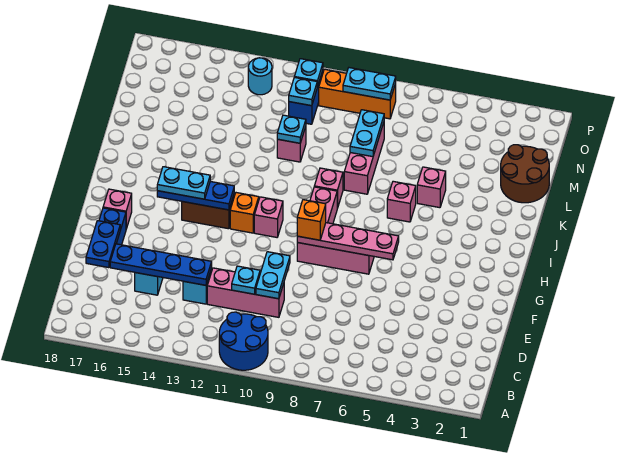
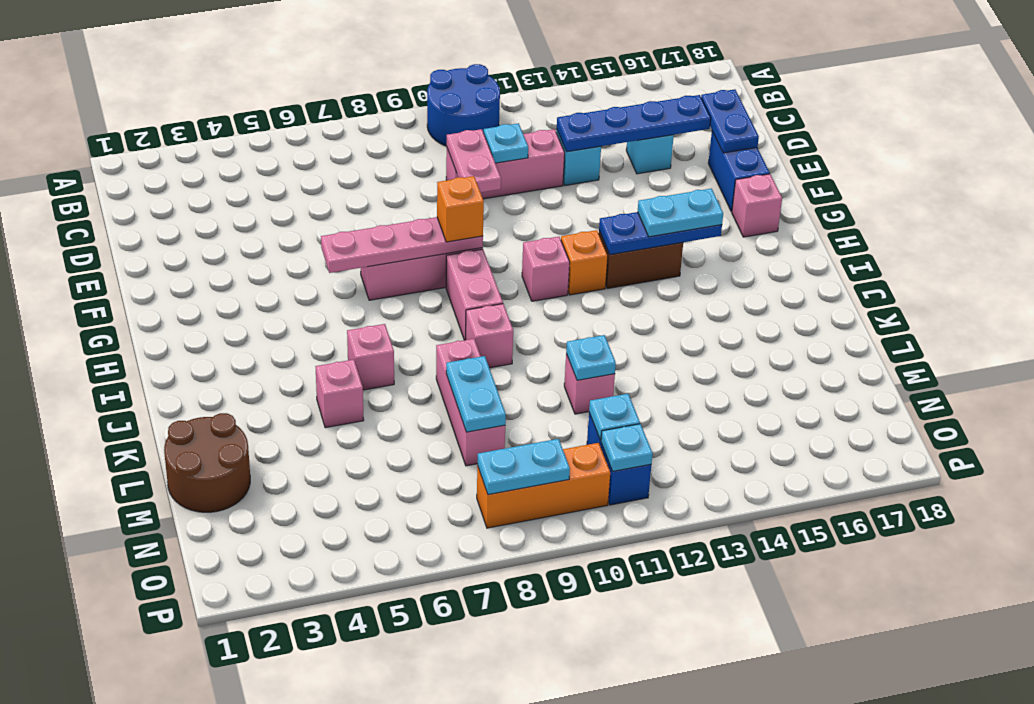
cyan 1x2 plate [256,252,290,299] -> pink 1x2 plate [447,129,501,192]
cyan 1x1 round brick [248,58,272,95] -> none

